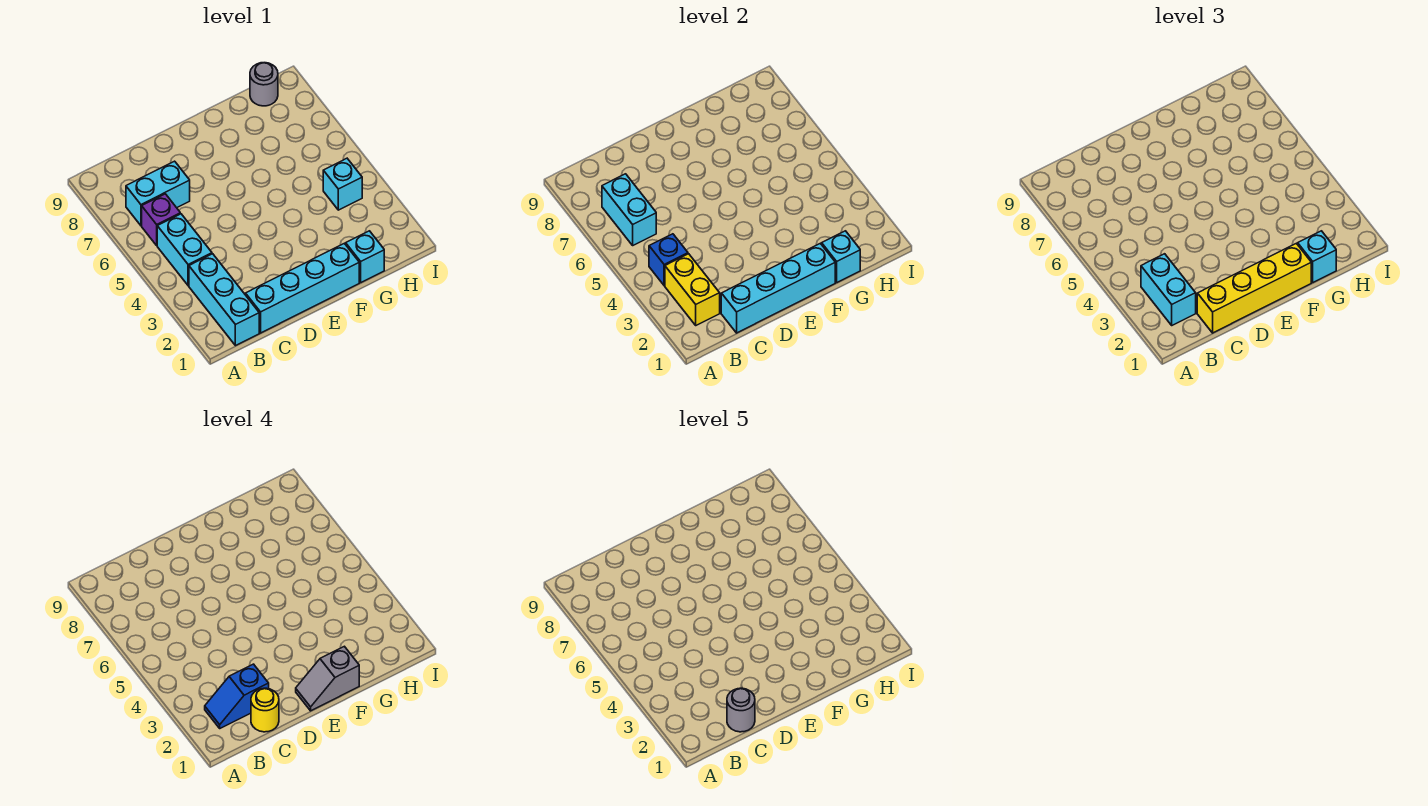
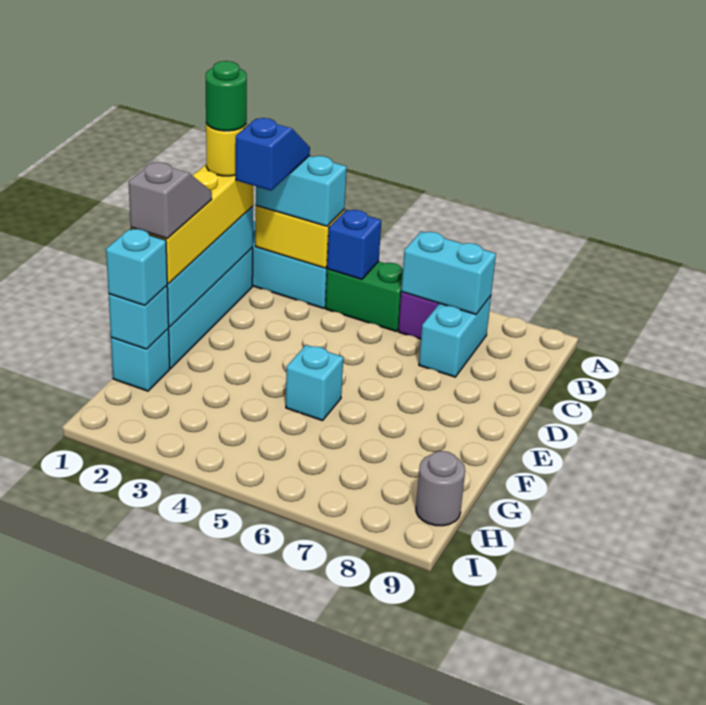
cyan 1x2 brick [157,214,212,286] -> green 1x2 brick [325,261,403,331]
grey 1x1 round brick [727,688,755,732] -> green 1x1 round brick [206,61,247,131]
cyan 1x1 brick [323,158,362,210] -> cyan 1x1 brick moved to [286,345,343,421]

